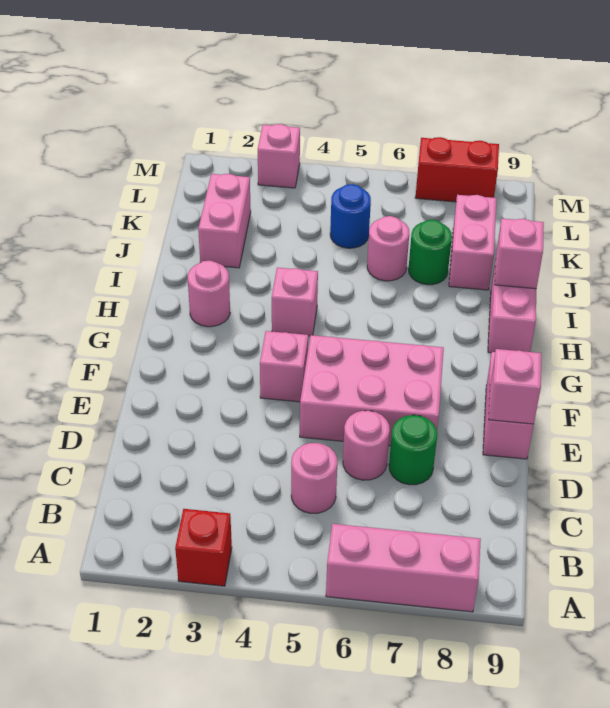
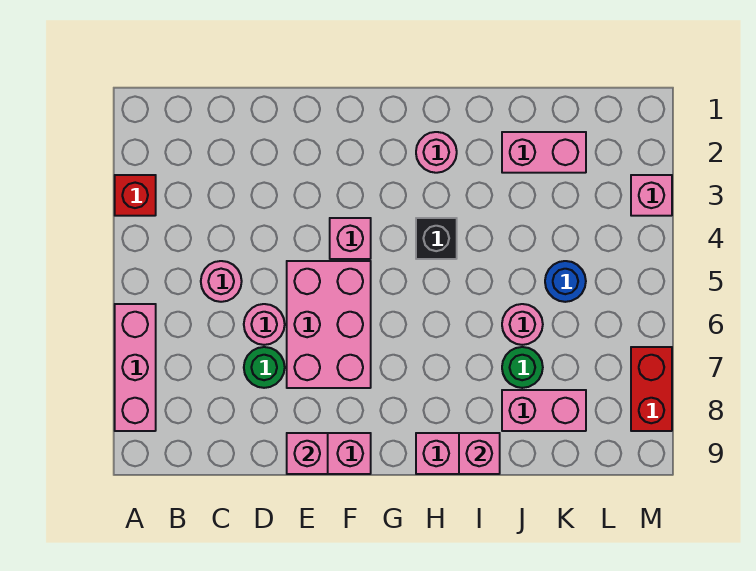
pink 1x1 brick [272,268,318,336] -> black 1x1 brick [416,218,457,259]

